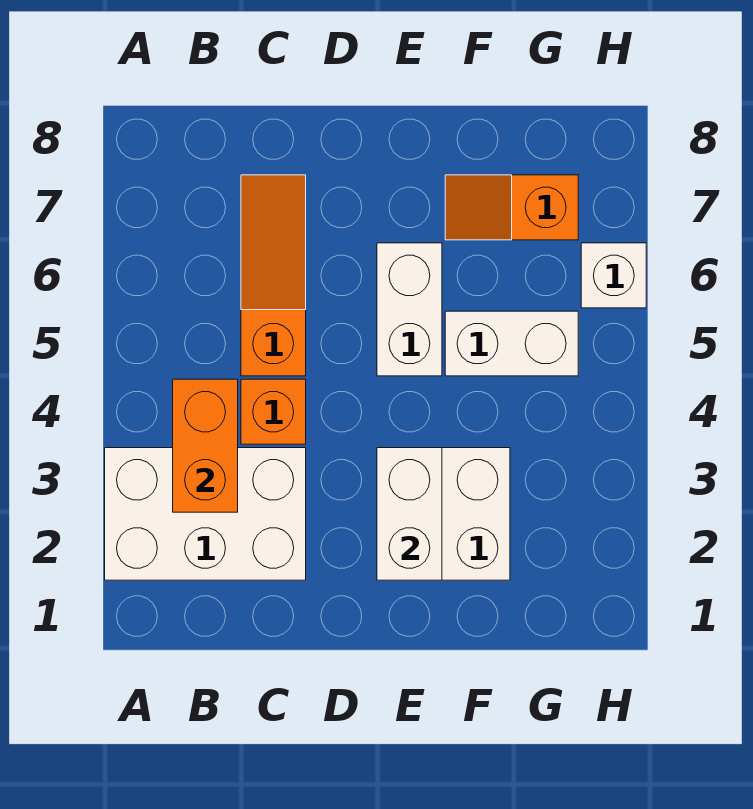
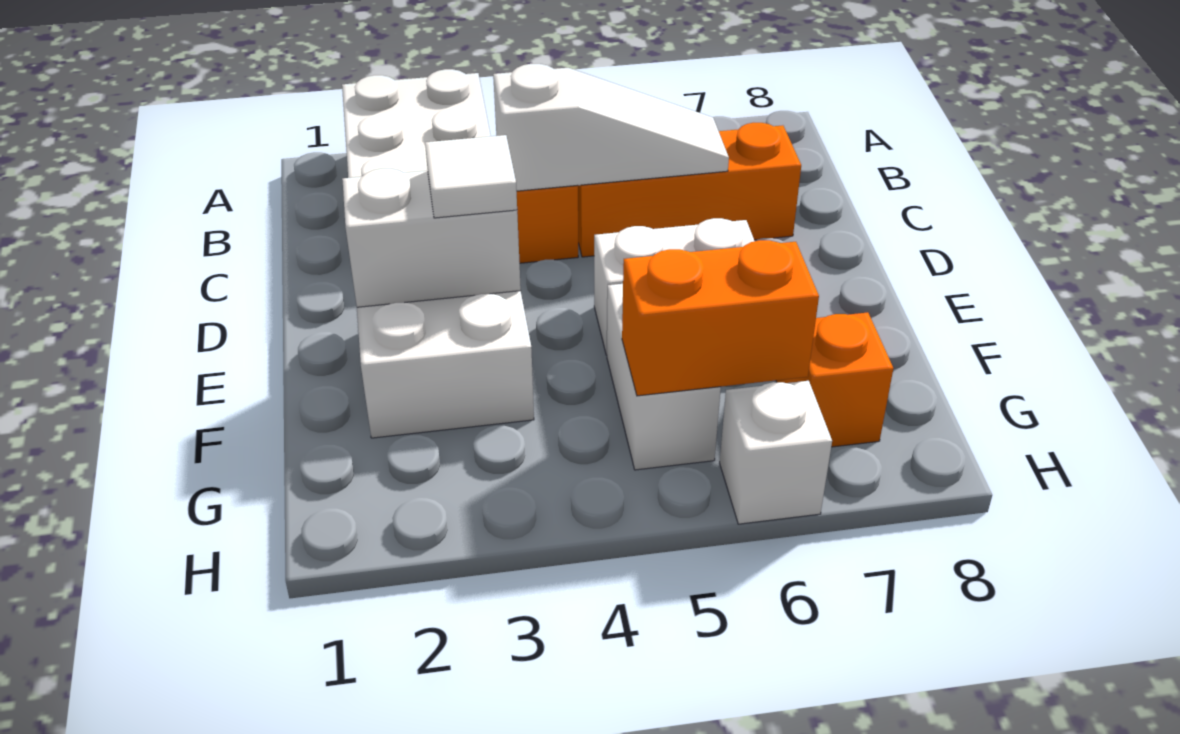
orange 1x2 brick [173,379,238,512] -> orange 1x2 brick moved to [622,240,819,396]
none -> white 1x3 slope [493,64,729,191]
orange 1x3 slope [241,175,306,376] -> orange 1x3 brick [578,123,801,257]
none -> white 1x1 tile [425,135,517,218]

